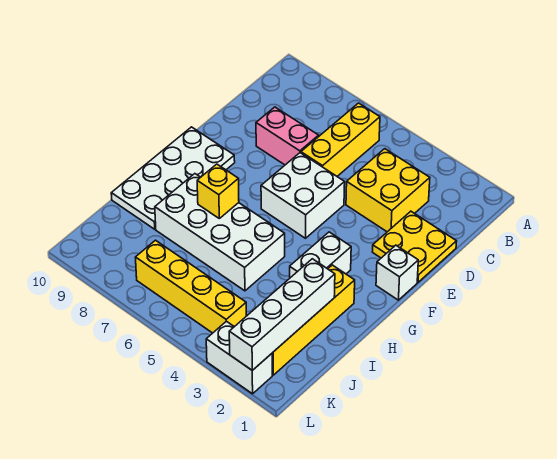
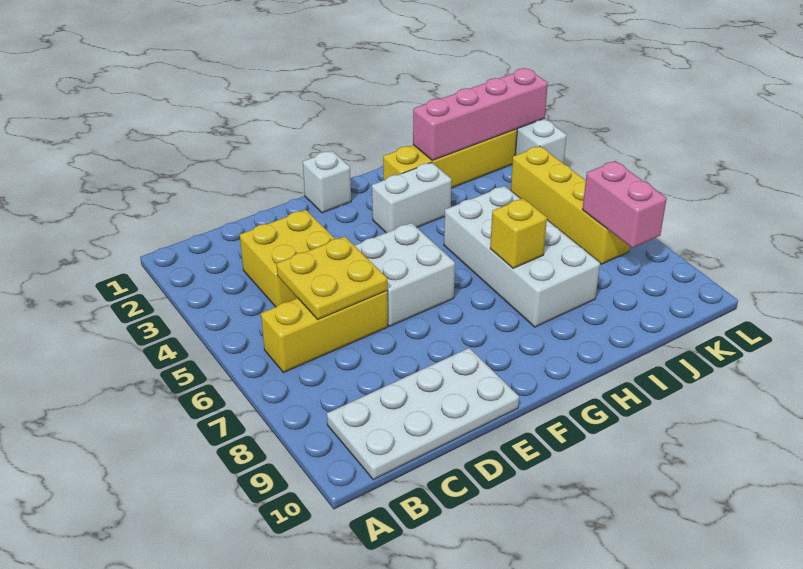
yellow 2x2 plate [373,211,457,282] -> yellow 2x2 plate moved to [276,237,387,320]
pink 1x2 brick [256,107,319,165] -> pink 1x2 brick moved to [582,161,667,248]
white 2x4 plate [111,127,235,229] -> white 2x4 plate moved to [327,348,519,480]
white 1x4 brick [229,259,335,370] -> pink 1x4 brick [413,68,548,160]

